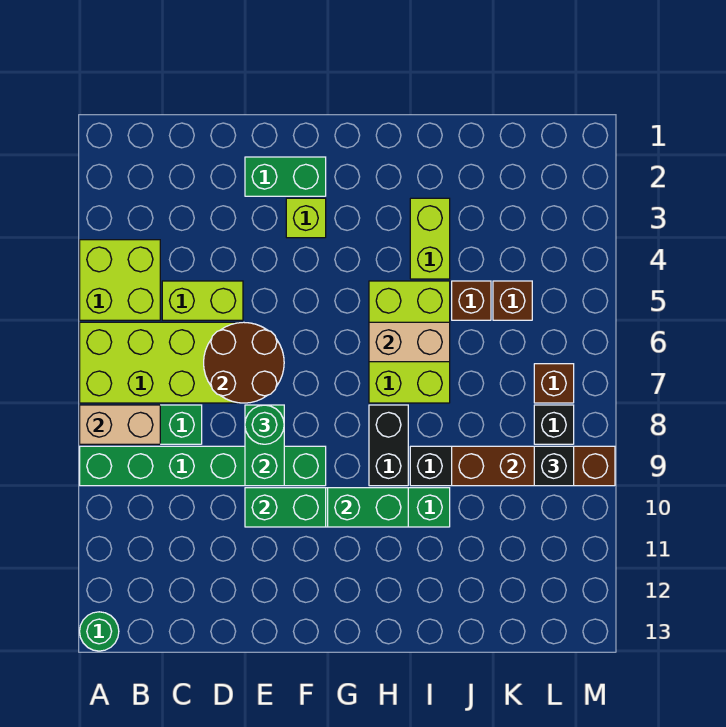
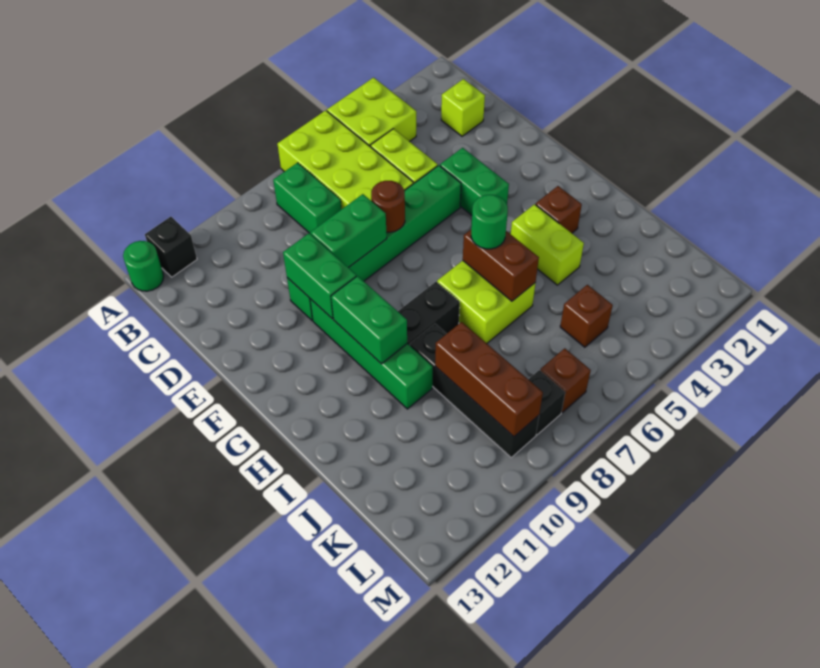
tan 1x2 brick [80,405,160,444] -> none
green 1x6 brick [80,446,326,486] -> green 1x6 brick turned to [287,165,461,321]
brown 2x2 round brick [204,322,284,403] -> brown 1x1 round brick [371,181,405,232]
green 1x2 brick [245,157,326,196] -> green 1x2 brick moved to [440,148,509,215]
green 1x1 round brick [245,405,284,444] -> green 1x1 round brick moved to [471,195,508,249]
lime 1x1 brick [286,198,326,238] -> lime 1x1 brick moved to [441,79,485,136]
lime 2x3 brick [369,281,450,403] -> lime 2x2 brick [437,261,535,343]
tan 1x2 brick [369,322,450,362] -> brown 1x2 brick [463,230,539,301]
lime 1x2 brick [410,198,450,279] -> lime 1x2 brick turned to [511,204,584,285]
brown 1x1 brick [452,281,491,320] -> brown 1x1 brick moved to [536,186,582,233]
brown 1x4 brick [452,446,615,486] -> brown 1x3 brick [435,322,543,437]
black 1x1 brick [534,446,574,486] -> black 1x1 brick moved to [145,217,197,277]

